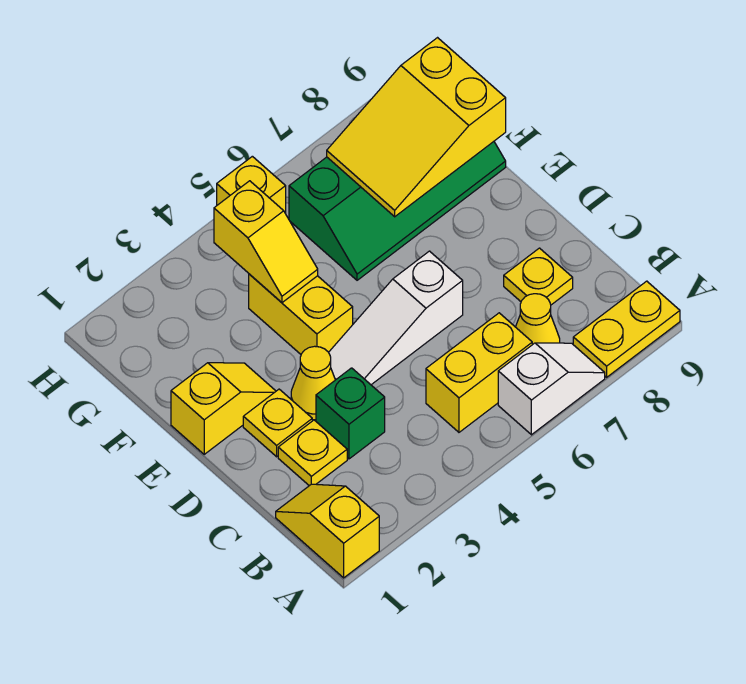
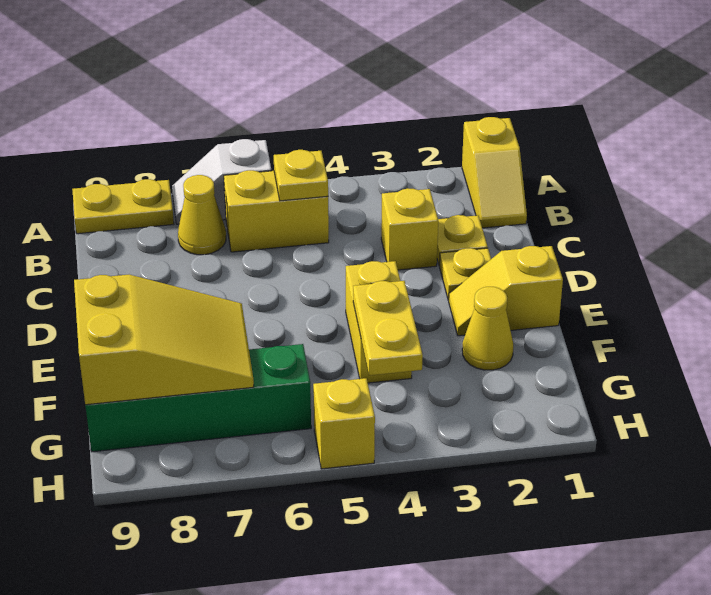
green 1x1 brick [316,368,385,459] -> yellow 1x1 brick [381,188,438,270]
yellow 1x1 plate [504,248,573,305] -> yellow 1x1 plate moved to [274,150,328,201]
yellow 1x1 cone [291,346,335,420] -> yellow 1x1 cone moved to [462,287,513,370]
white 1x3 slope [329,251,463,385] -> none
yellow 1x2 slope [214,181,318,303] -> yellow 1x2 plate [353,281,423,375]

